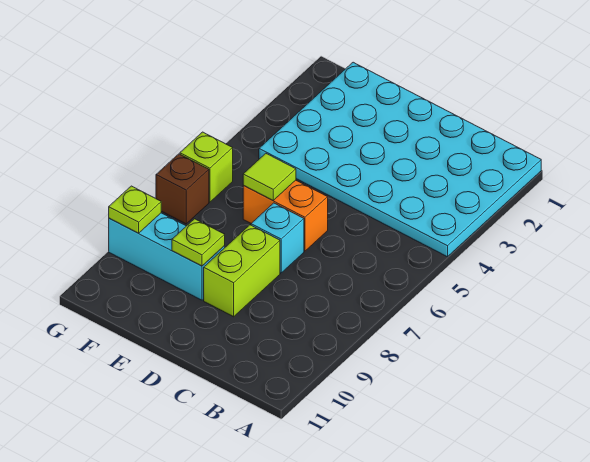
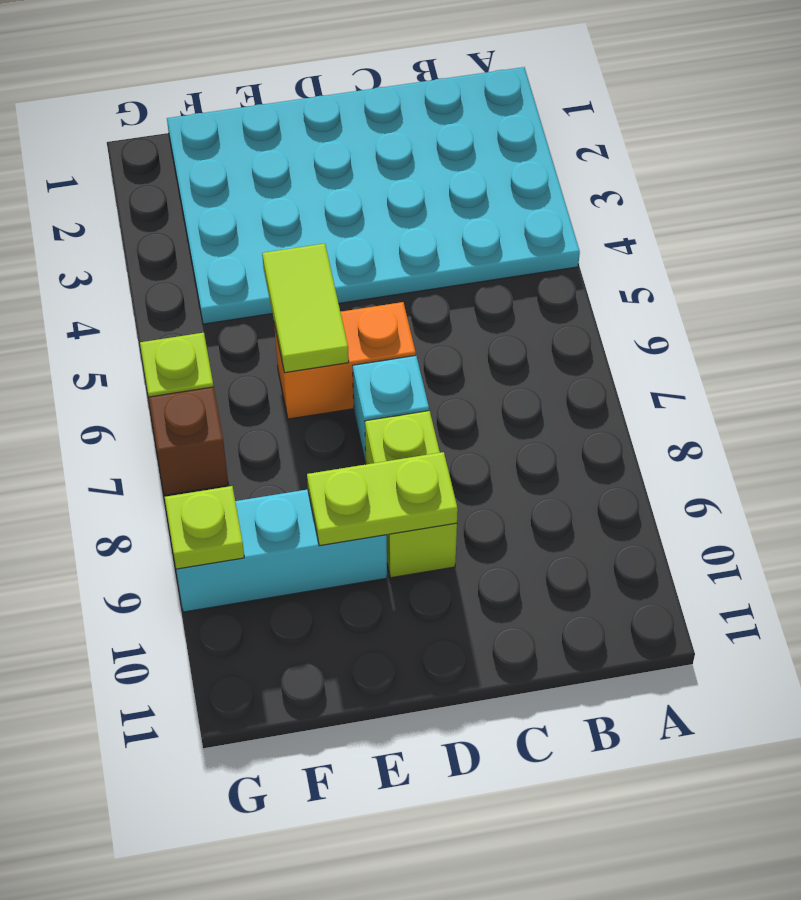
lime 1x1 tile [243,153,296,200] -> lime 1x2 tile [262,244,349,373]
lime 1x1 plate [172,219,225,266] -> lime 1x2 plate [307,452,458,546]

